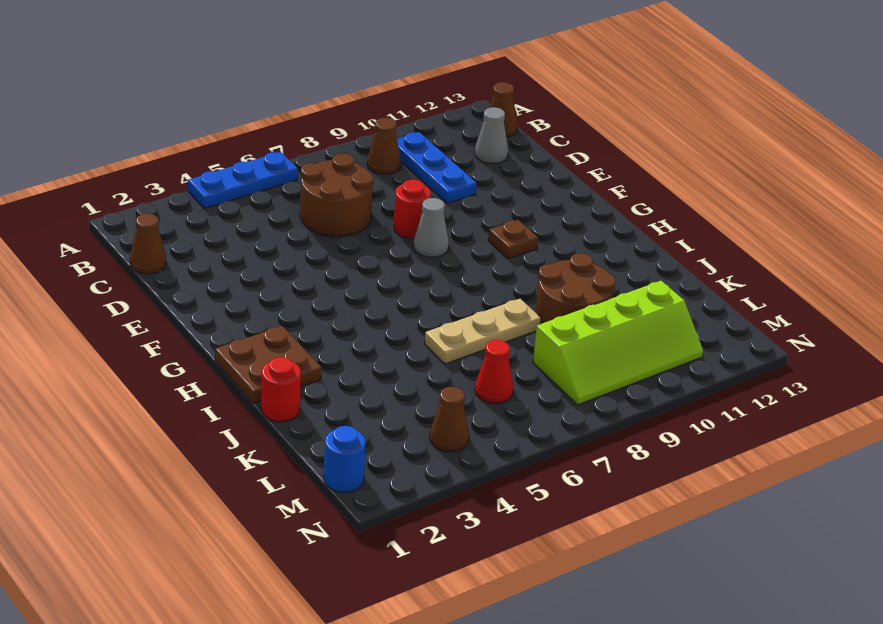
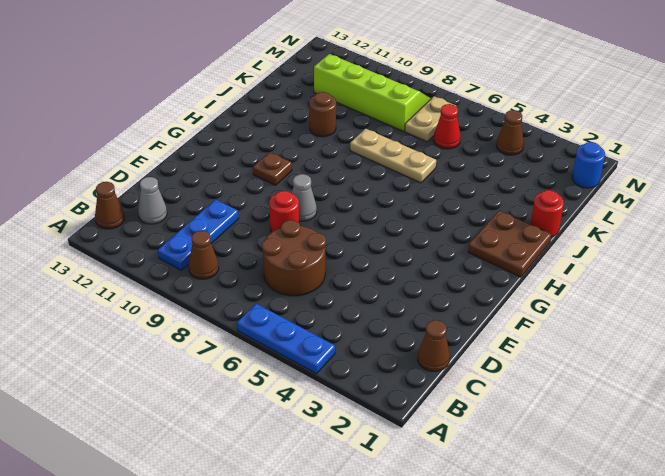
brown 2x2 round brick [536,253,616,324] -> brown 1x1 round brick [309,92,336,137]
none -> tan 1x2 plate [405,96,456,142]

